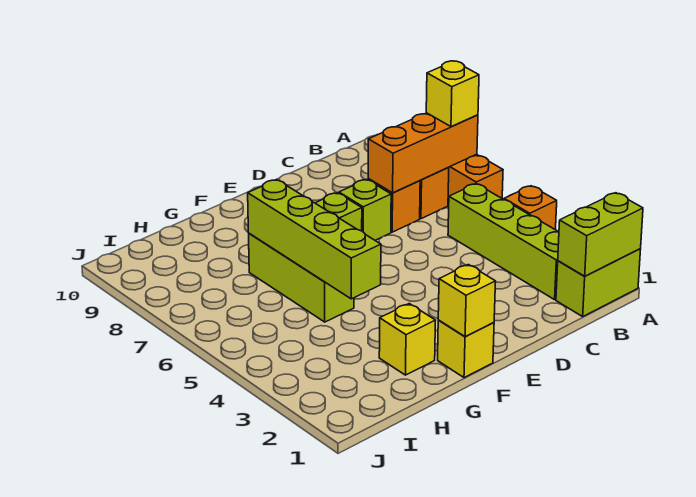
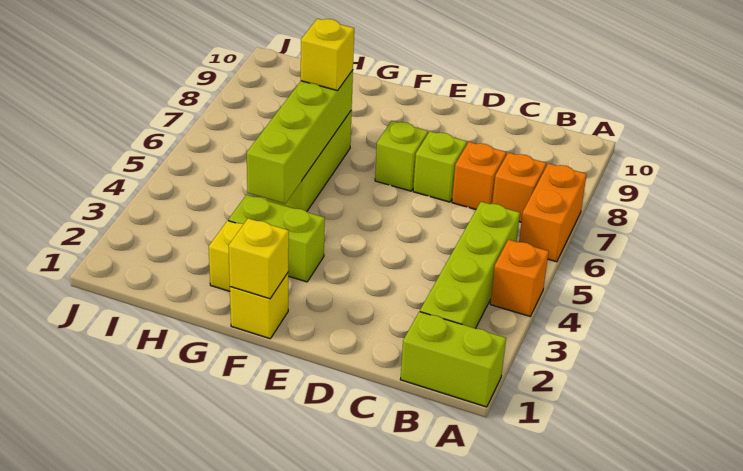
lime 1x2 brick [558,193,643,276] -> lime 1x2 brick moved to [228,195,325,282]
orange 1x3 brick [368,113,478,193] -> none
yellow 1x1 brick [426,61,479,127] -> yellow 1x1 brick moved to [301,19,354,91]

